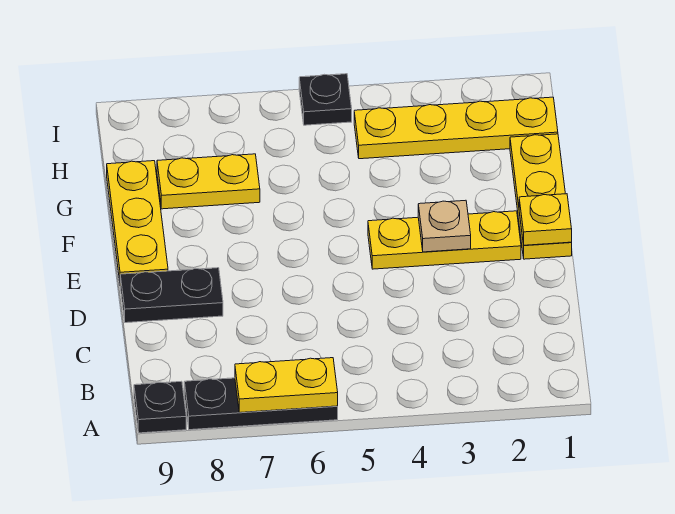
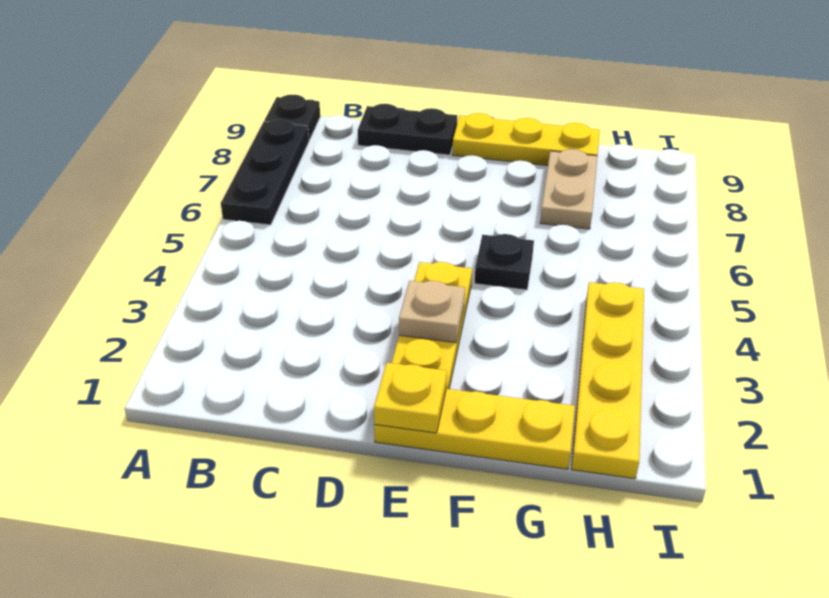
yellow 1x2 plate [235,358,338,412] -> none
black 1x2 plate [120,268,223,323] -> black 1x2 plate turned to [358,104,457,155]
yellow 1x2 plate [157,154,260,209] -> tan 1x2 plate [540,149,597,229]
black 1x1 plate [299,74,352,125] -> black 1x1 plate moved to [474,234,534,290]

